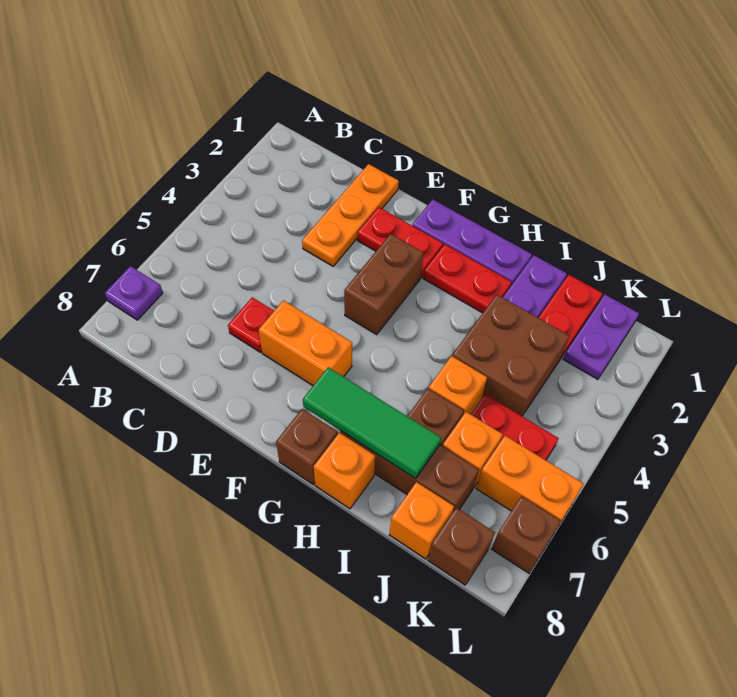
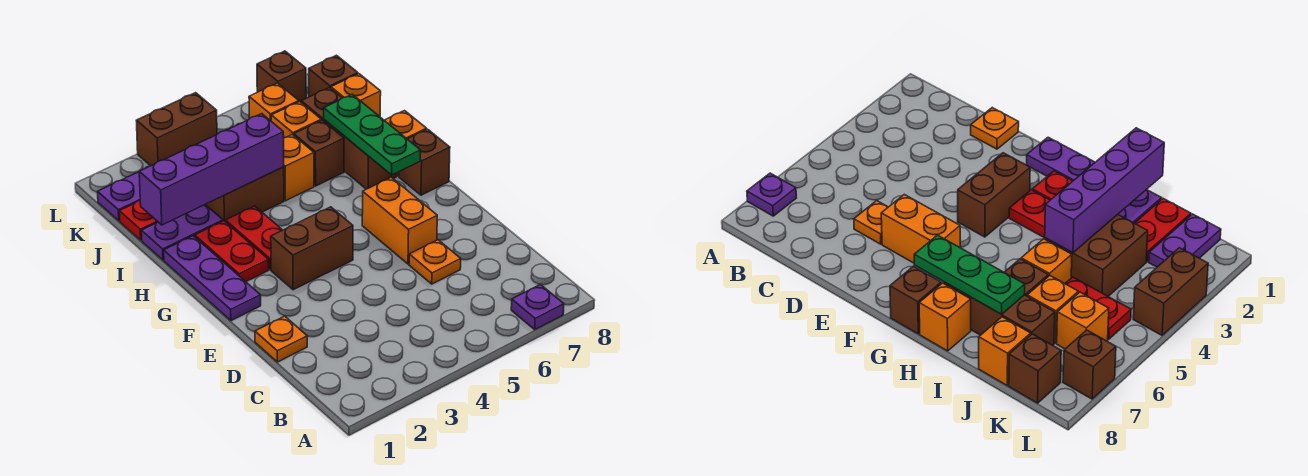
orange 1x3 plate [302,164,399,266] -> orange 1x1 plate [255,316,307,362]
red 1x1 plate [228,297,274,352] -> orange 1x1 plate [409,240,461,284]
red 1x2 plate [357,207,443,278] -> red 1x2 plate moved to [226,206,282,270]
green 1x3 tile [303,367,441,479] -> green 1x3 plate [324,94,420,175]
none -> purple 1x4 brick [139,114,284,225]
orange 1x2 brick [476,436,584,528] -> orange 1x1 brick [249,83,299,121]
none -> brown 1x2 brick [136,93,217,166]

